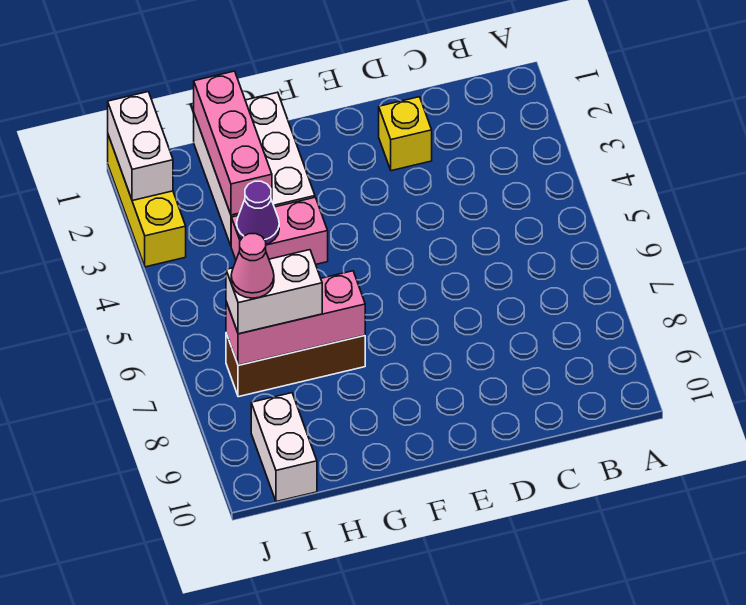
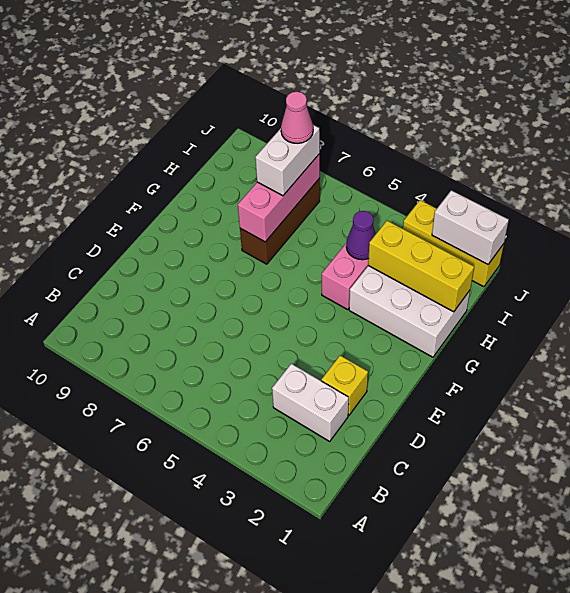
pink 1x3 brick [194,71,272,215] -> yellow 1x3 brick [368,221,474,312]
white 1x2 brick [251,393,317,502] -> white 1x2 brick moved to [272,364,349,441]

